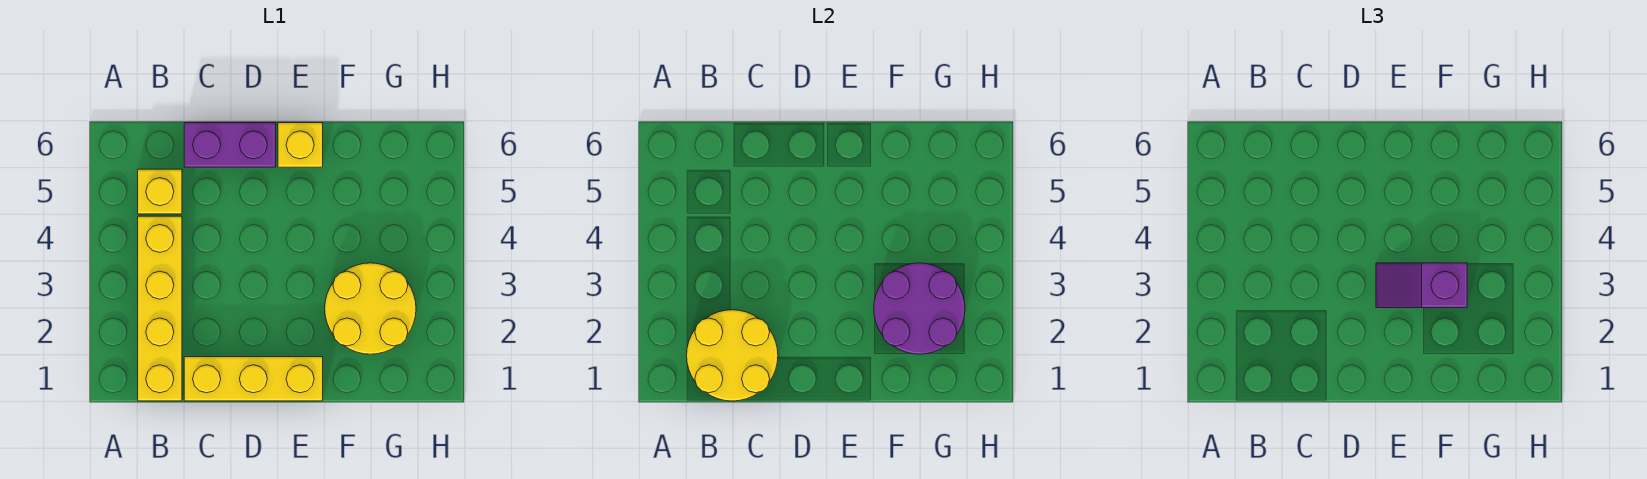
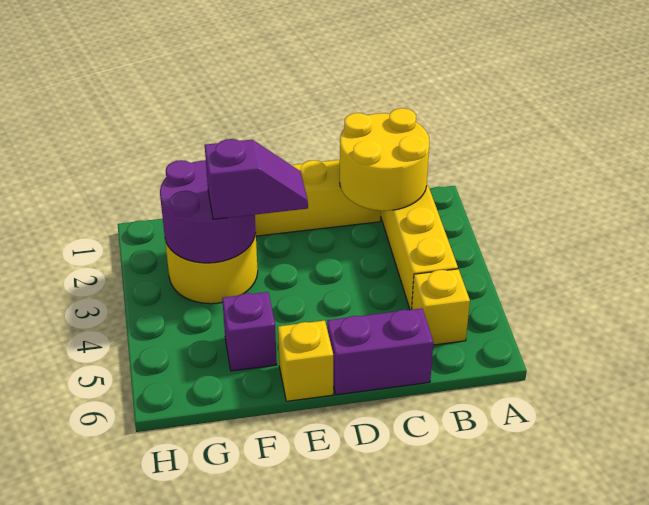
none -> purple 1x1 brick [222,292,277,371]

